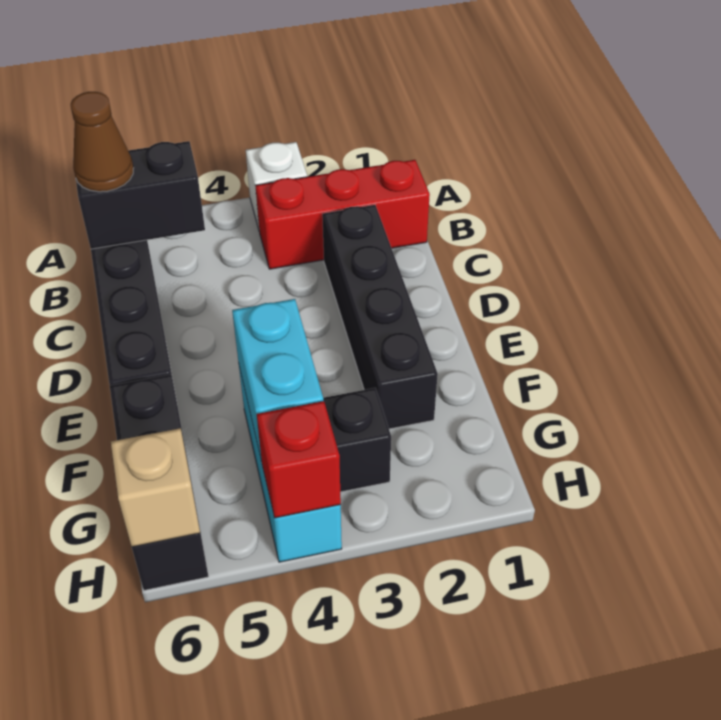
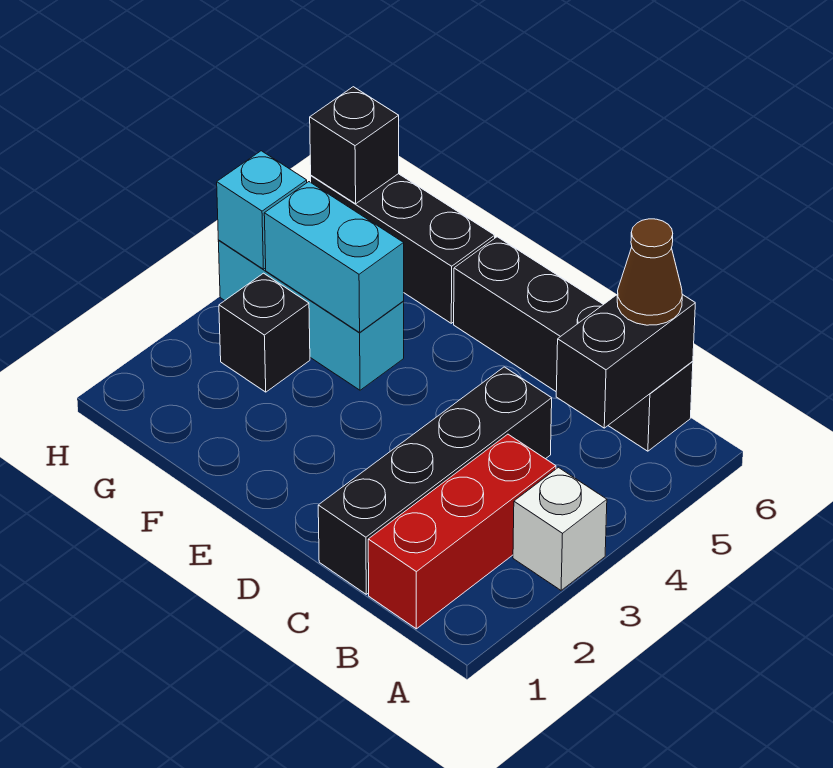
black 1x4 brick [322,205,438,429] -> black 1x4 brick turned to [318,367,552,594]
red 1x1 brick [257,401,341,518] -> cyan 1x1 brick [217,151,307,269]
tan 1x1 brick [111,428,200,547] -> black 1x1 brick [310,87,399,204]

